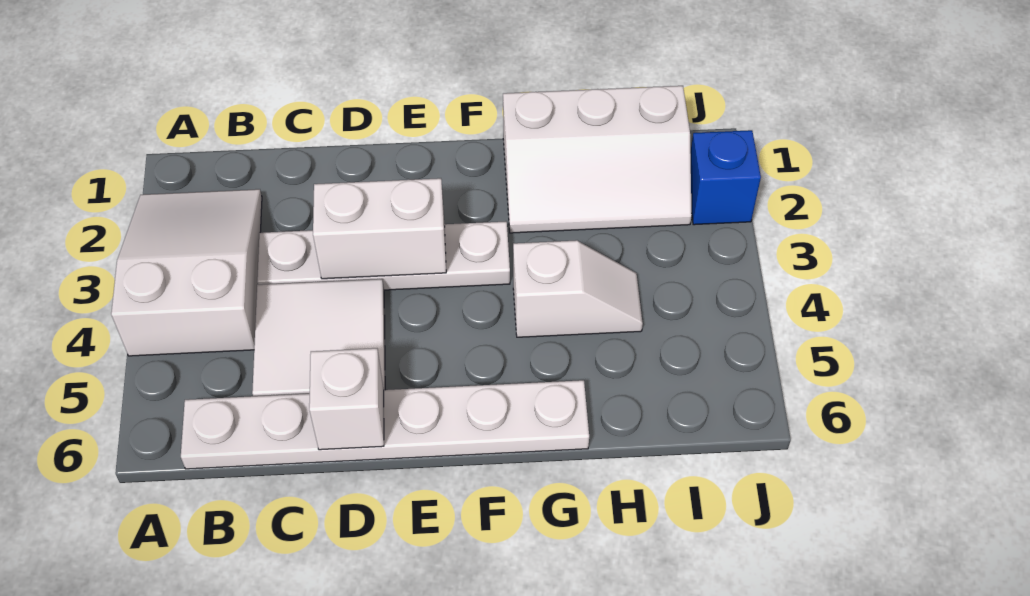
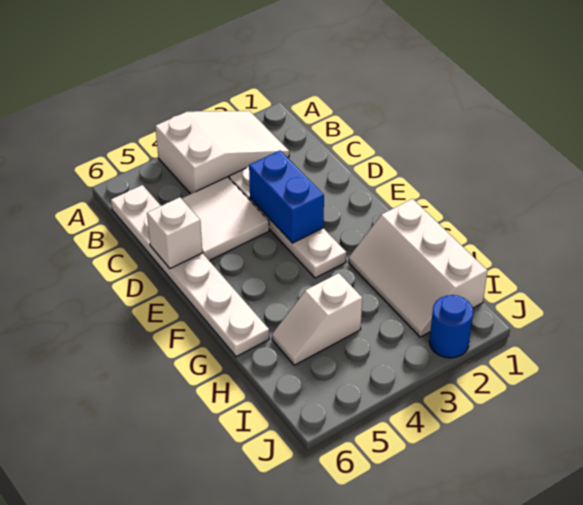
white 1x2 brick [313,178,446,279] -> blue 1x2 brick [249,151,324,243]
white 1x2 slope [513,240,643,337] -> white 1x2 slope turned to [272,273,362,365]
blue 1x1 brick [690,130,761,225] -> blue 1x1 round brick [429,295,473,358]

